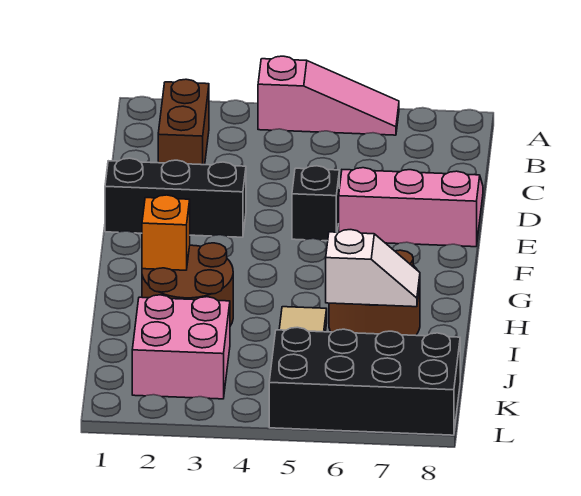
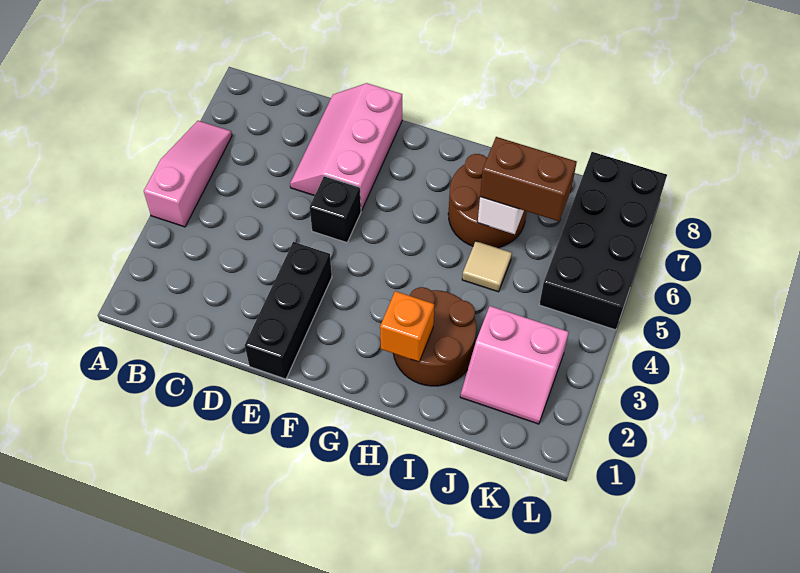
brown 1x2 brick [158,79,209,165] -> brown 1x2 brick moved to [480,137,577,221]
pink 2x2 brick [132,295,230,399] -> pink 2x2 slope [460,306,569,424]

